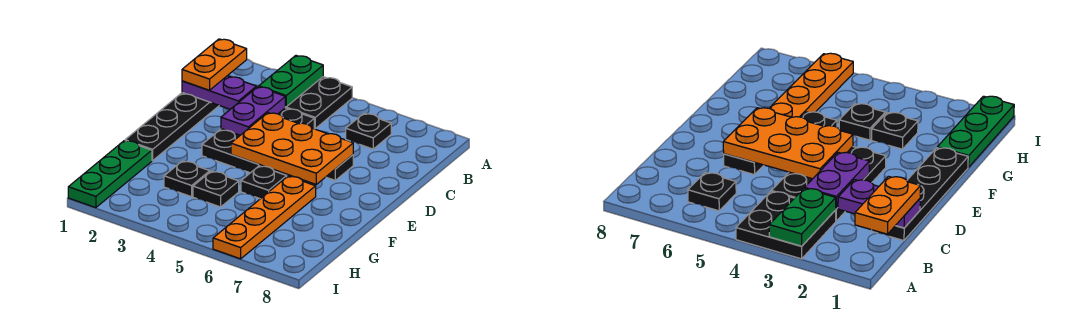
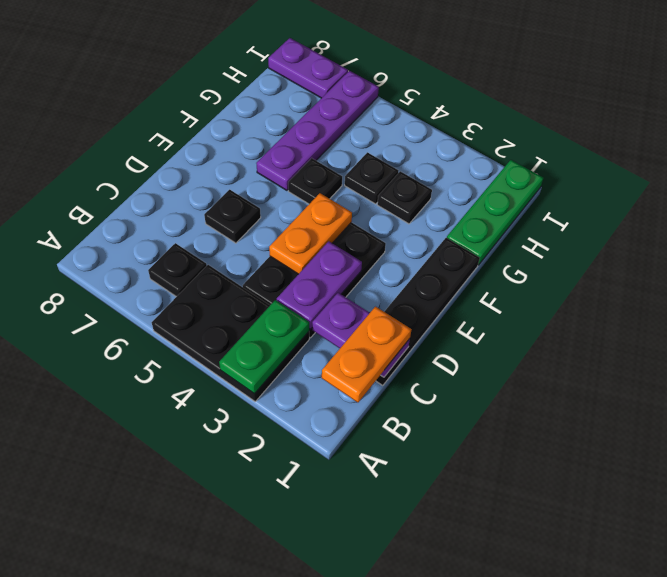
black 2x2 plate [285,77,352,128] -> black 2x3 plate [152,265,309,401]
orange 2x3 plate [231,113,353,184] -> orange 1x2 plate [269,193,352,274]
orange 1x4 plate [213,176,316,259] -> purple 1x4 plate [256,71,379,190]
none -> purple 1x2 plate [268,38,348,98]

